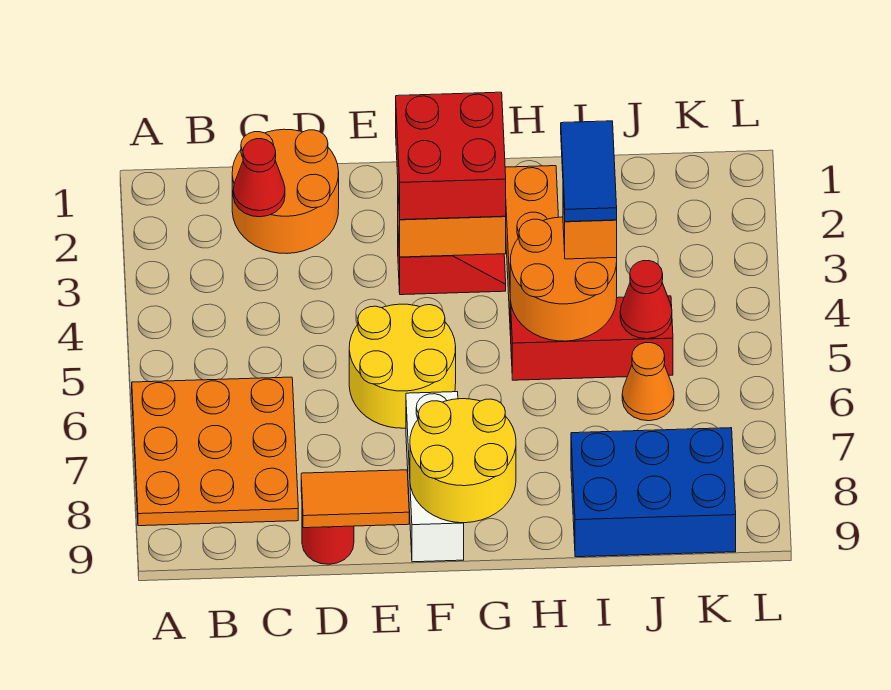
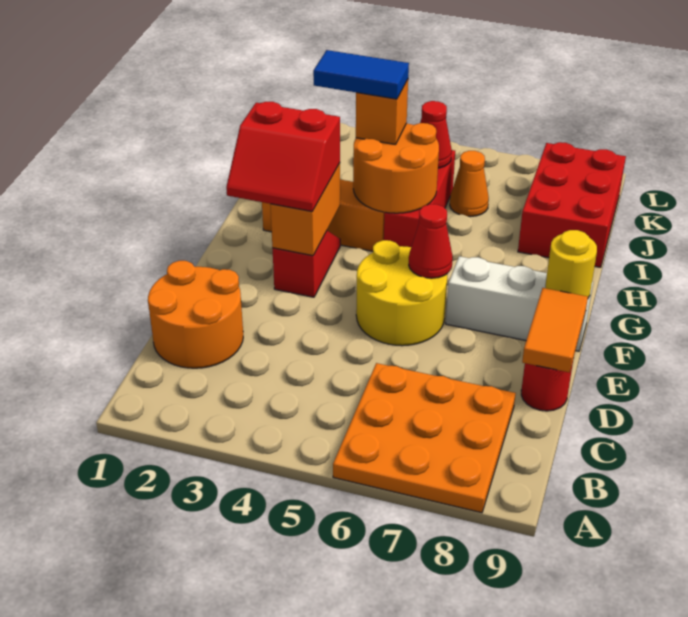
red 1x1 cone [233,139,285,217] -> red 1x1 cone moved to [409,204,453,278]
red 2x2 brick [396,92,506,220] -> red 2x2 slope [226,102,340,211]
yellow 2x2 round brick [410,399,516,523] -> yellow 1x1 round brick [545,230,597,298]
blue 2x3 brick [571,428,736,557] -> red 2x3 brick [518,142,626,267]

